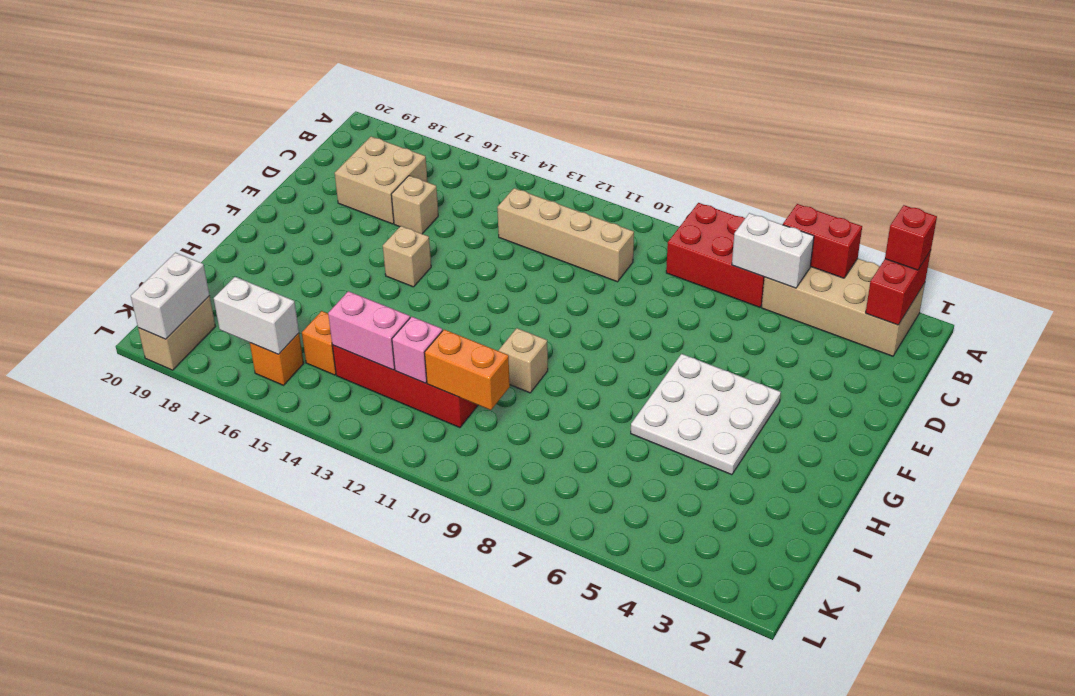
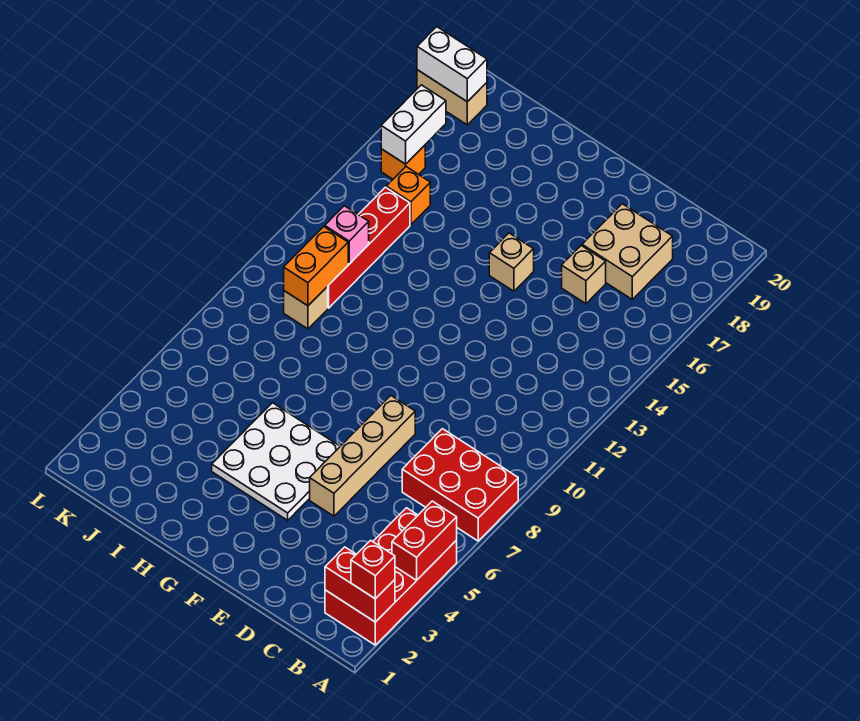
tan 2x4 brick [762,258,925,356] -> red 2x4 brick [325,508,457,645]
red 2x3 brick [666,203,764,307] -> red 2x3 brick turned to [402,429,518,541]
white 1x2 brick [732,213,814,288] -> none
tan 1x4 brick [497,188,634,282] -> tan 1x4 brick moved to [310,396,415,516]
tan 1x1 brick [499,328,548,393] -> tan 1x1 brick moved to [284,286,328,329]
pink 1x2 brick [328,291,410,370] -> none

